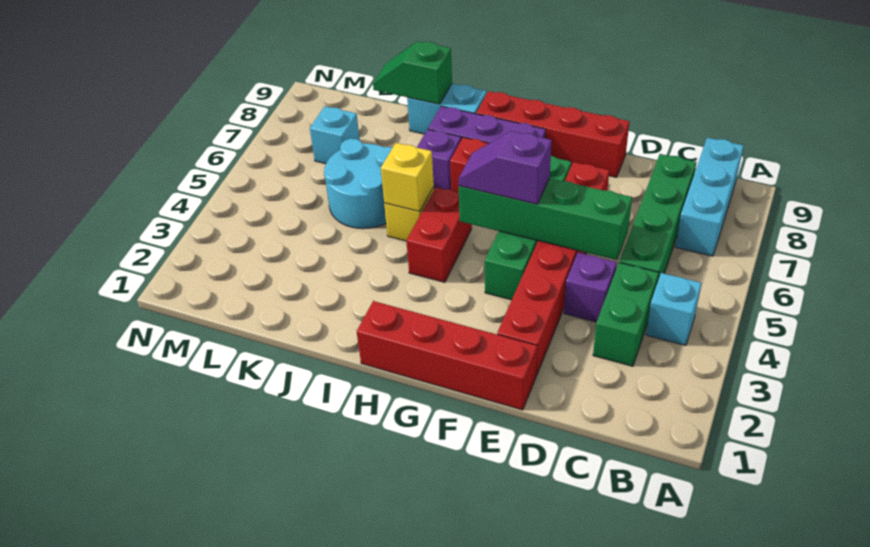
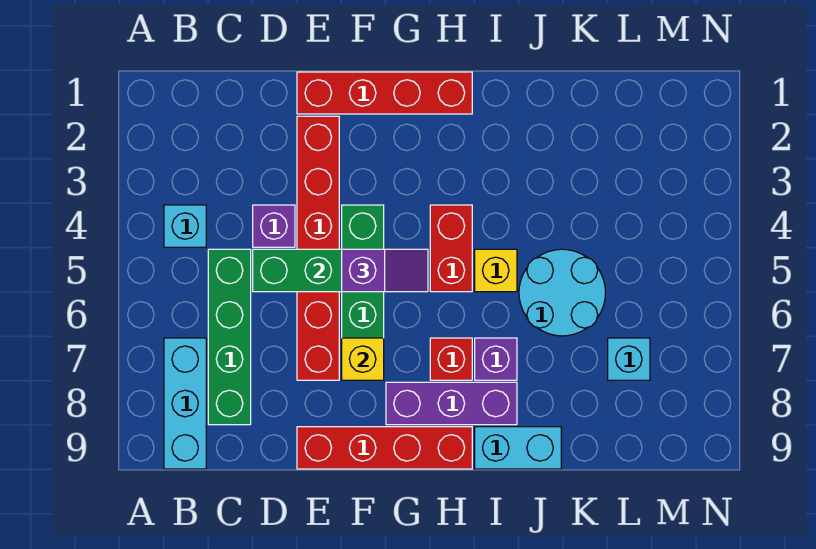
green 1x2 brick [593,263,659,366] -> none
yellow 1x1 brick [381,143,434,212] -> yellow 1x1 brick moved to [342,338,384,380]
green 1x2 slope [373,41,452,104] -> none

